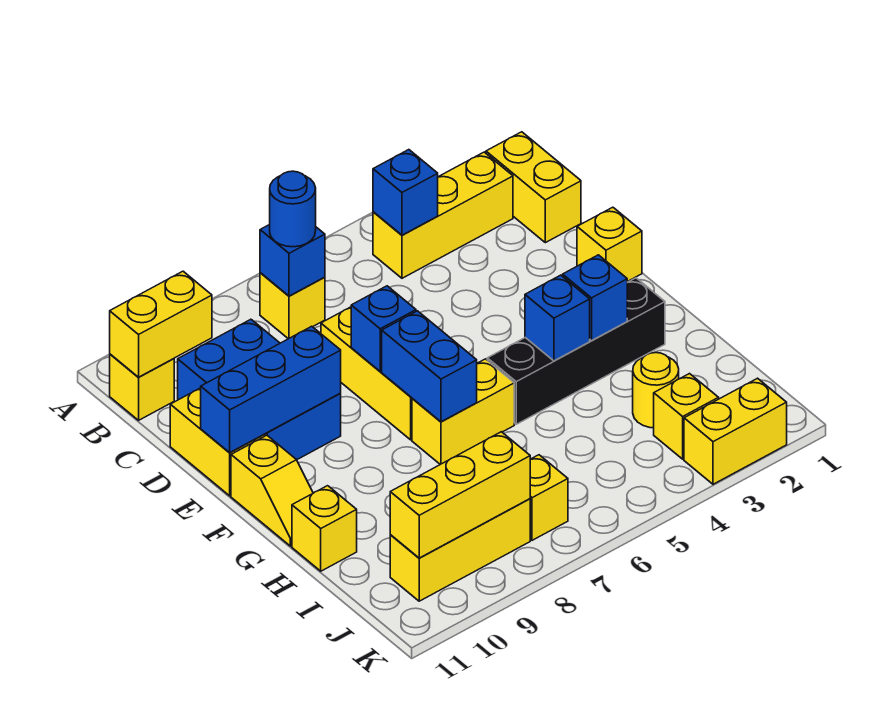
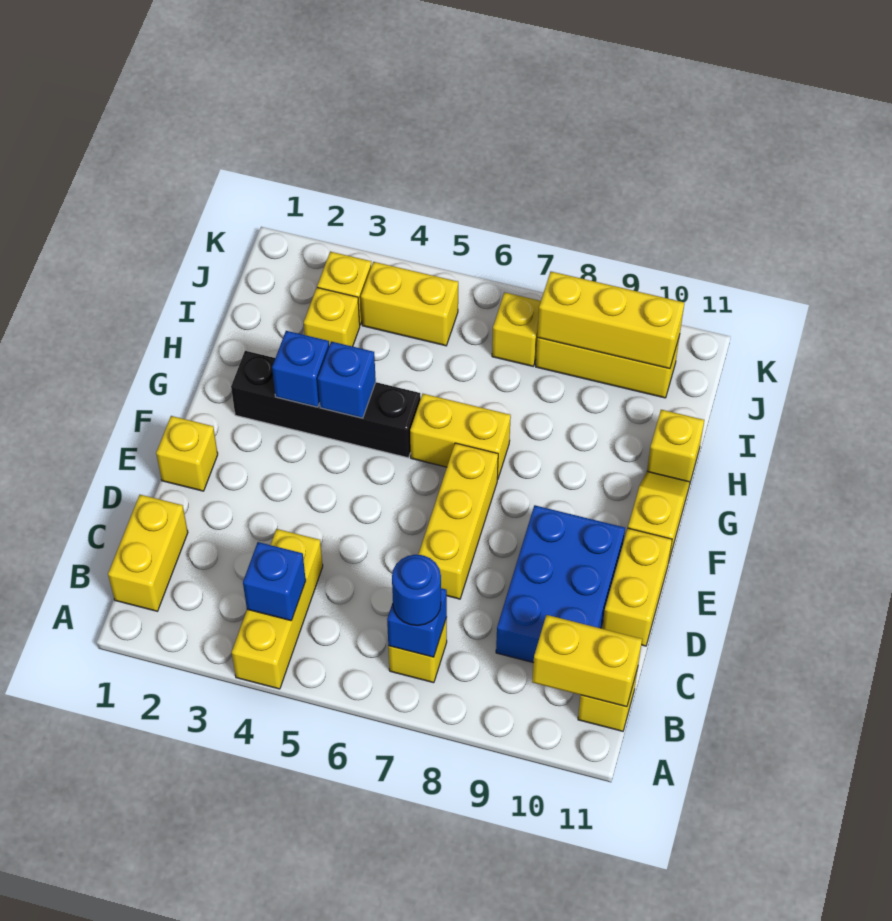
yellow 1x3 brick [373,152,513,278] -> yellow 1x3 brick turned to [232,529,323,689]
blue 1x1 brick [351,286,416,371] -> none
blue 1x3 brick [201,326,341,452] -> none
blue 1x2 brick [382,311,477,422] -> none
yellow 1x1 round brick [633,353,679,428] -> yellow 1x1 brick [304,288,360,347]
yellow 1x2 brick [684,378,787,484] -> yellow 1x2 brick moved to [361,262,458,346]

